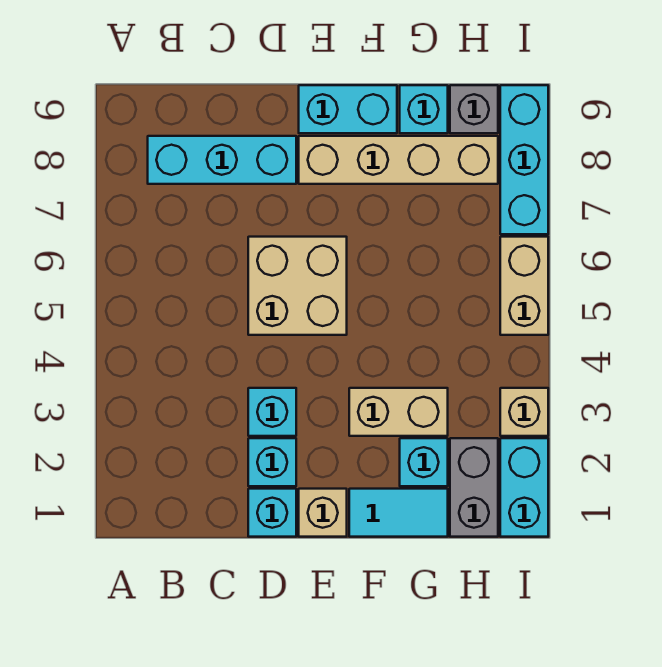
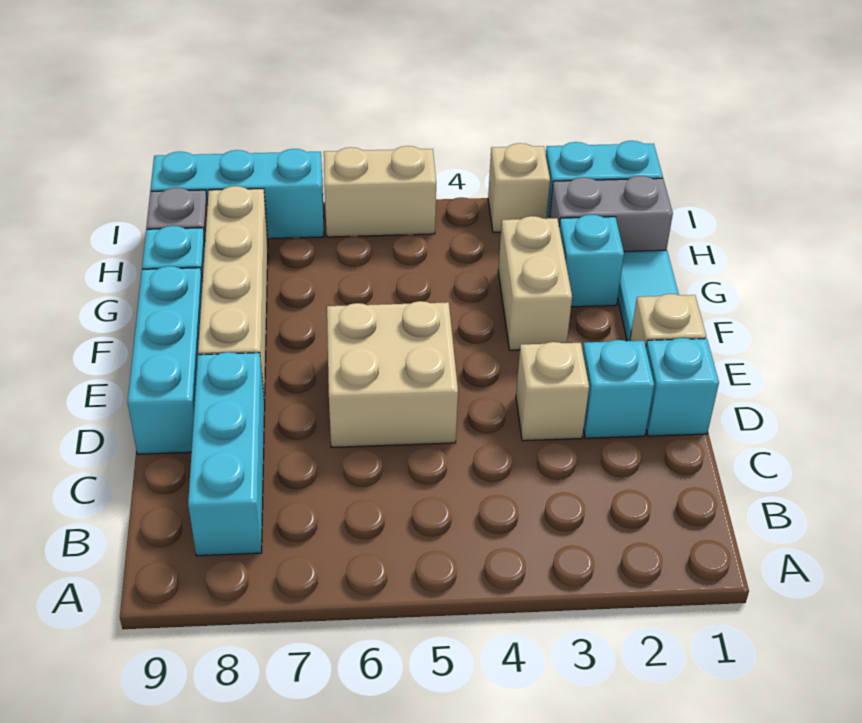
cyan 1x1 brick [248,388,296,436] -> tan 1x1 brick [516,342,589,441]
cyan 1x2 brick [299,85,397,133] -> cyan 1x3 brick [128,266,202,454]

